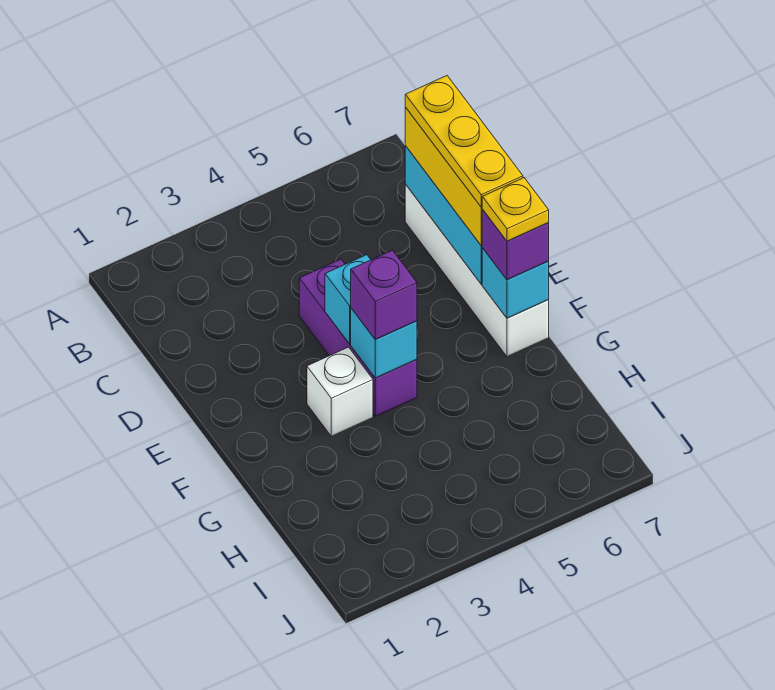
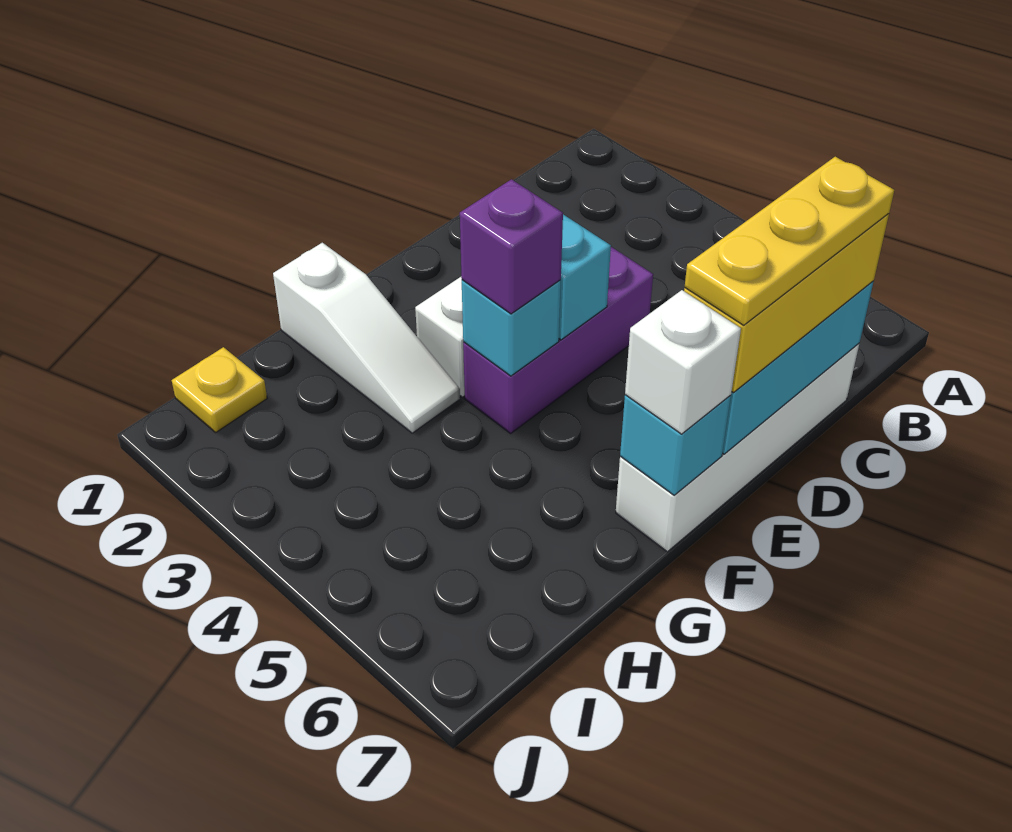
purple 1x1 brick [482,210,549,280] -> white 1x1 brick [625,290,741,434]
yellow 1x1 plate [482,178,549,241] -> yellow 1x1 plate moved to [172,347,267,432]
none -> white 1x3 slope [273,243,460,433]

